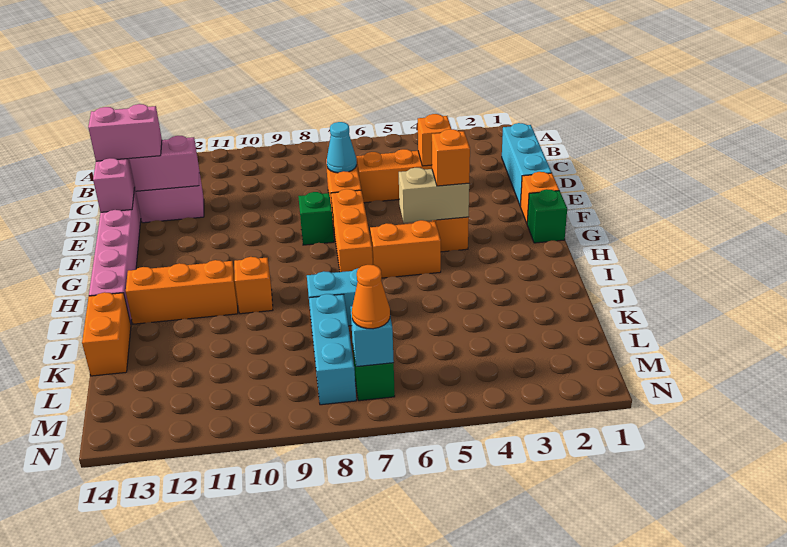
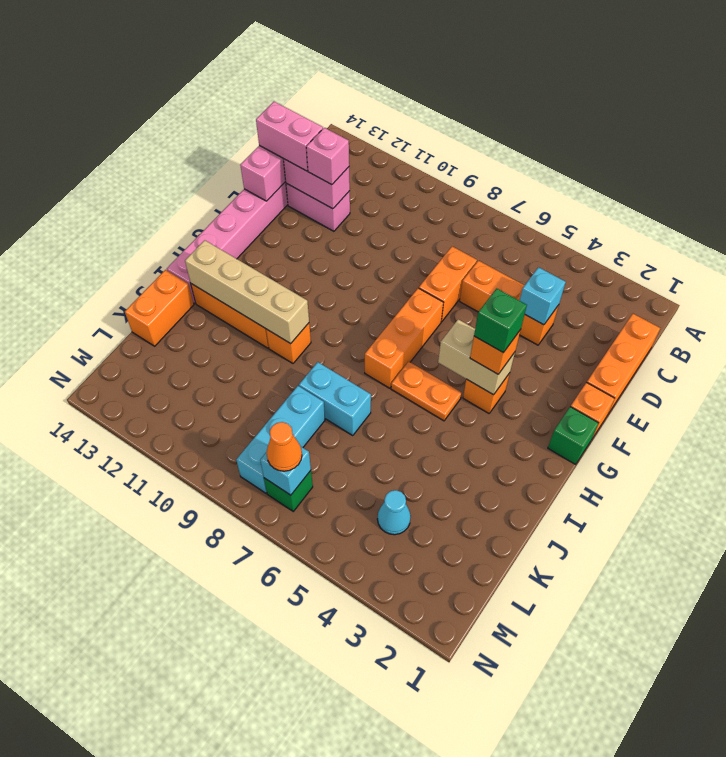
cyan 1x3 brick [502,123,552,206] -> orange 1x3 brick [587,314,660,414]
orange 1x1 brick [418,114,451,166] -> cyan 1x1 brick [520,267,566,325]
cyan 1x1 cone [327,122,357,173] -> cyan 1x1 cone moved to [377,490,411,535]
none -> pink 1x1 brick [306,128,349,185]
green 1x1 brick [298,192,334,245] -> green 1x1 brick moved to [474,288,527,353]
orange 1x2 brick [370,220,441,278] -> orange 1x2 plate [391,361,462,421]
none -> tan 1x4 brick [185,240,309,344]

